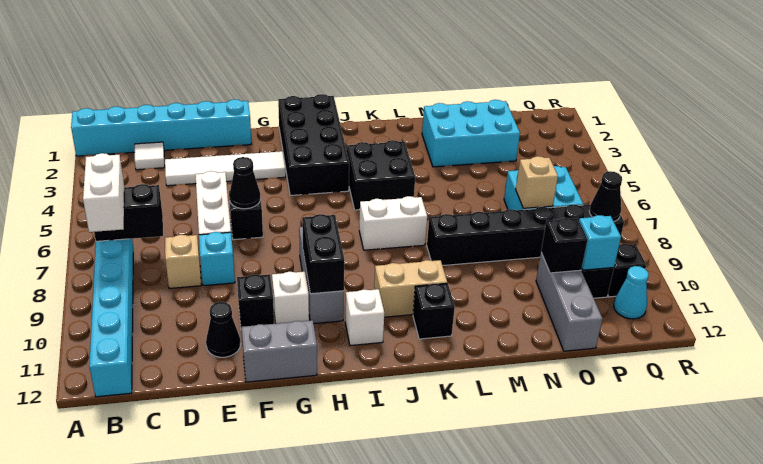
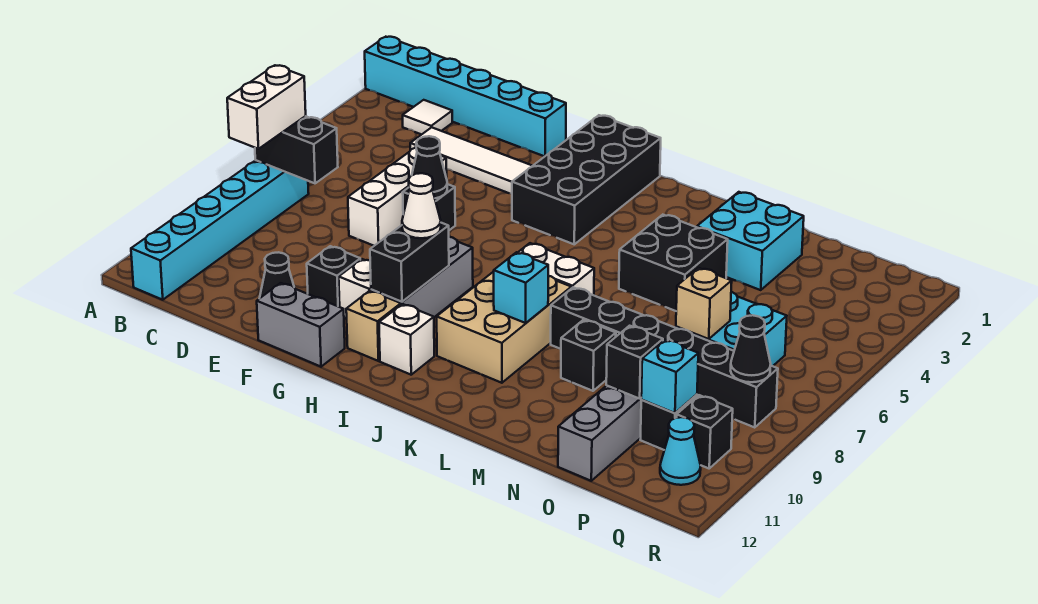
tan 1x1 brick [165,235,201,288] -> tan 1x1 brick moved to [346,291,401,361]
cyan 1x1 brick [199,232,235,286] -> cyan 1x1 brick moved to [494,252,548,323]
none -> white 1x1 cone [402,173,441,238]
black 2x2 brick [347,140,415,210] -> black 2x2 brick moved to [619,215,728,311]
tan 1x2 brick [374,260,447,317] -> tan 2x3 brick [437,272,571,383]
black 1x1 brick [413,283,455,339] -> black 1x1 brick moved to [561,320,616,391]
cyan 2x3 brick [422,100,520,167] -> cyan 2x2 brick [697,192,804,290]

